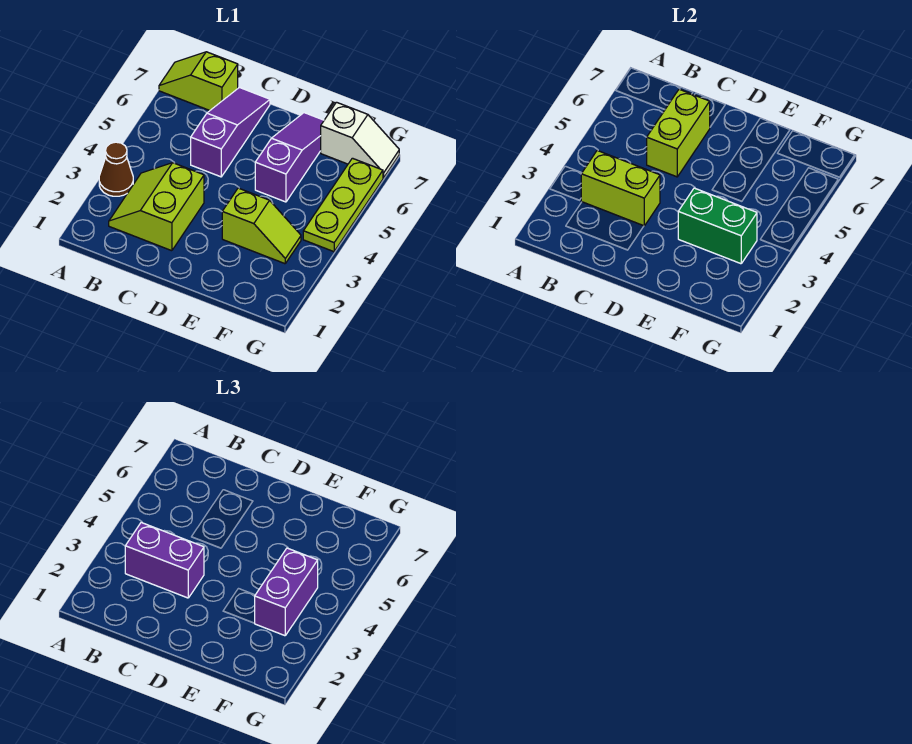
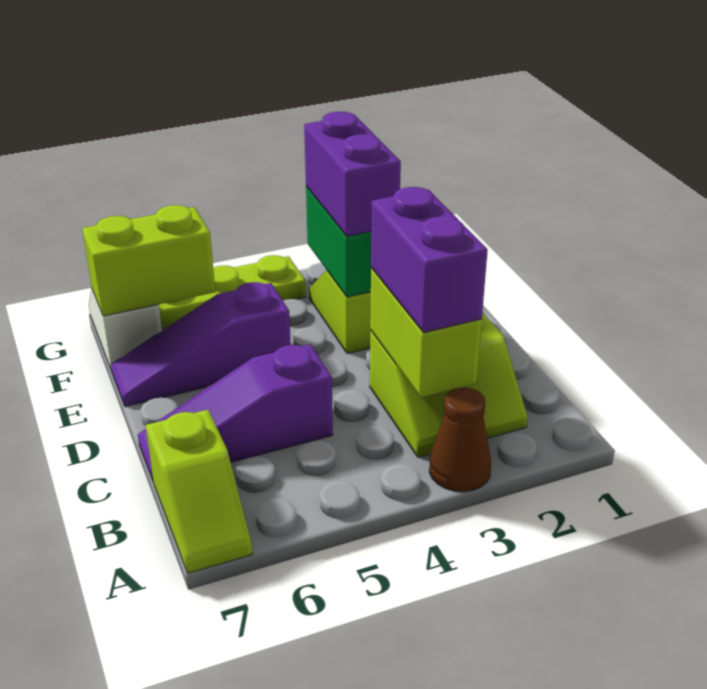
lime 1x2 brick [647,89,710,177] -> lime 1x2 brick moved to [82,205,215,316]
purple 1x2 brick [255,548,318,636] -> purple 1x2 brick turned to [304,112,401,236]

